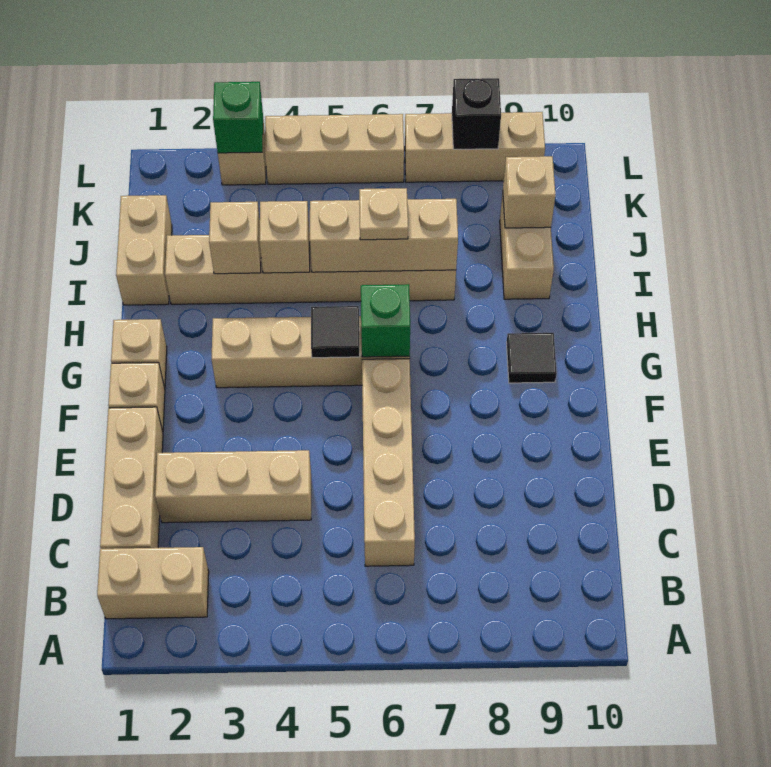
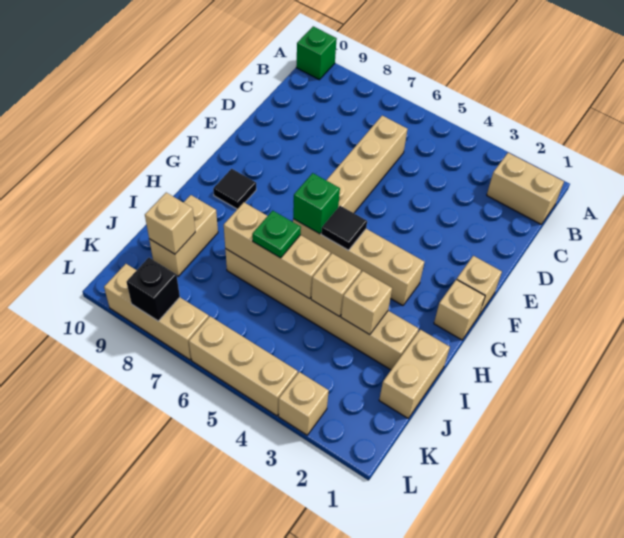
tan 1x3 brick [100,407,163,549] -> none
tan 1x3 brick [155,450,311,523] -> none
tan 1x1 plate [359,188,408,240] -> green 1x1 plate [252,211,301,258]
green 1x1 brick [213,82,263,153] -> green 1x1 brick moved to [296,26,337,80]

